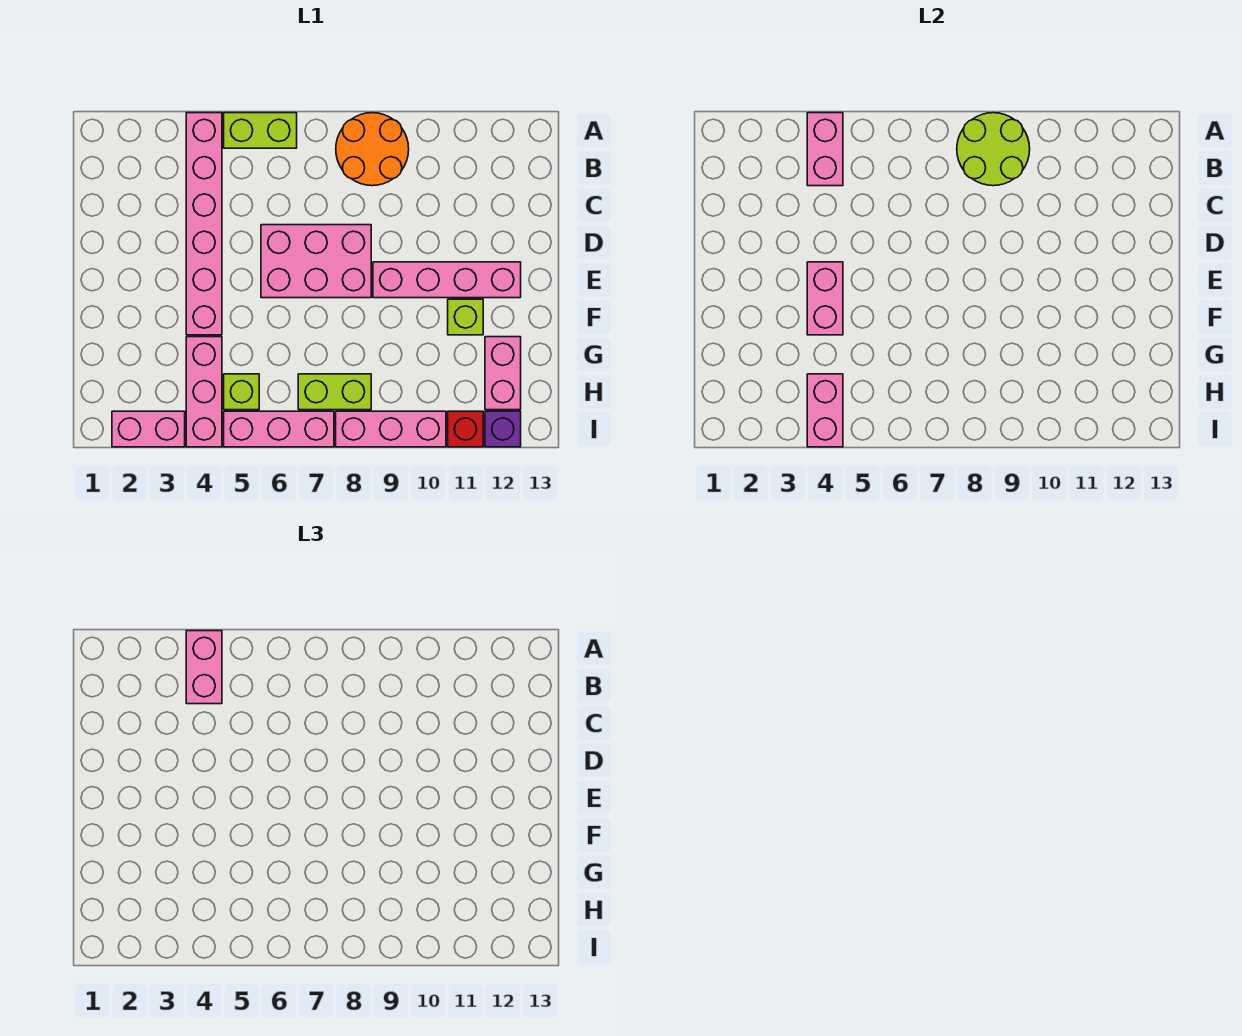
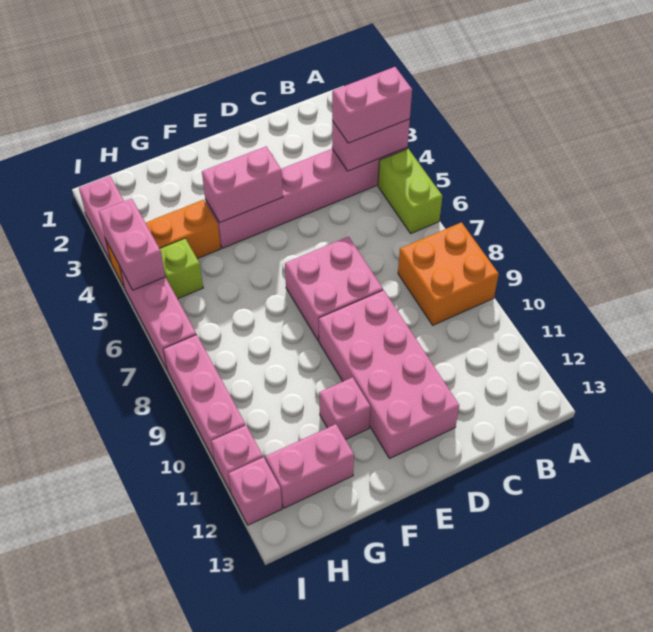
orange 2x2 round brick [336,113,409,186] -> orange 2x2 brick [398,222,499,325]
lime 2x2 round brick [957,113,1030,186] -> none
pink 2x3 brick [261,225,371,298] -> pink 2x2 brick [285,237,383,341]
pink 1x4 brick [373,262,521,298] -> pink 2x4 brick [319,290,459,458]
lime 1x1 brick [448,299,483,335] -> pink 1x1 brick [319,377,370,440]
pink 1x3 brick [186,337,222,447] -> orange 1x3 brick [106,200,221,288]
pink 1x2 brick [807,374,843,447] -> pink 1x2 brick turned to [99,199,165,290]
lime 1x2 brick [298,374,371,410] -> none
red 1x1 brick [448,411,483,447] -> pink 1x1 brick [212,425,263,492]
purple 1x1 brick [485,411,521,447] -> pink 1x1 brick [228,457,282,525]

